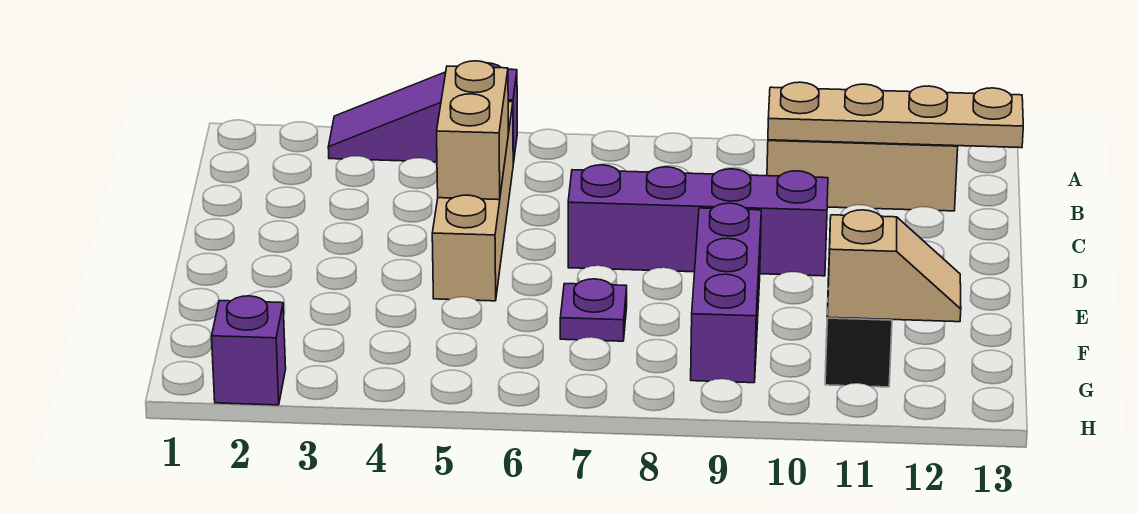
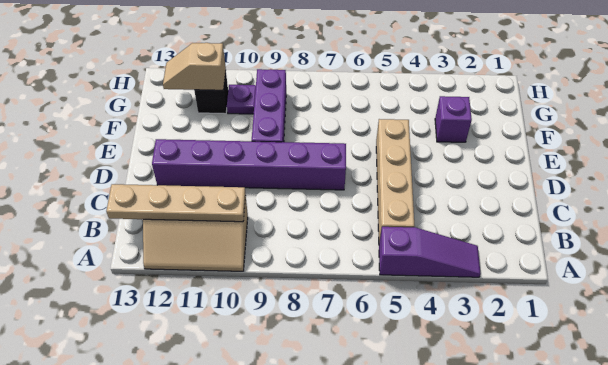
tan 1x2 brick [437,61,508,200] -> none
purple 1x4 brick [568,165,828,276] -> purple 1x6 brick [152,139,346,190]
purple 1x1 plate [560,279,627,341] -> purple 1x1 plate moved to [227,85,256,114]
purple 1x1 brick [212,296,286,405] -> purple 1x1 brick moved to [435,96,472,142]

